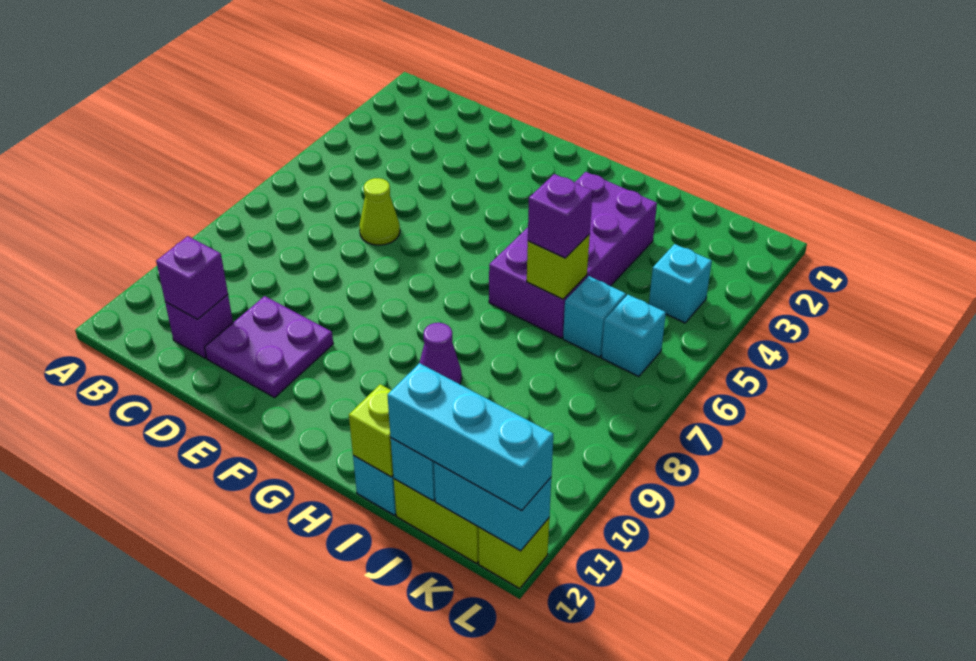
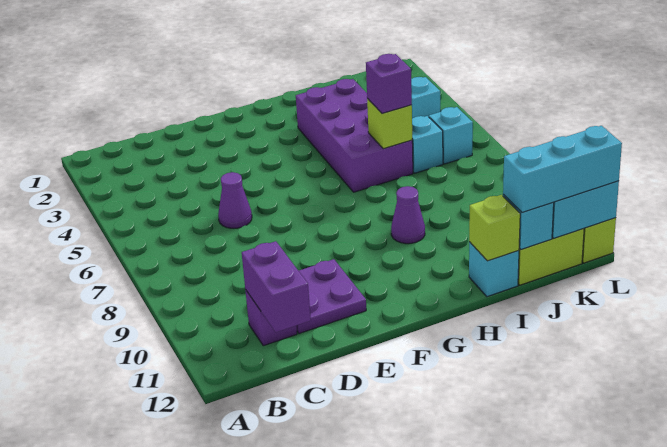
purple 1x1 brick [156,236,228,319] -> purple 1x2 brick [242,241,311,332]
lime 1x1 cone [359,178,400,245] -> purple 1x1 cone [218,172,252,228]

